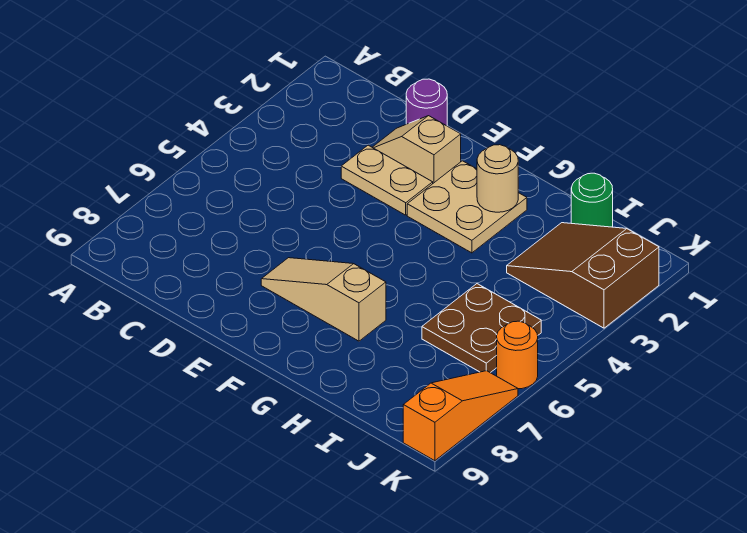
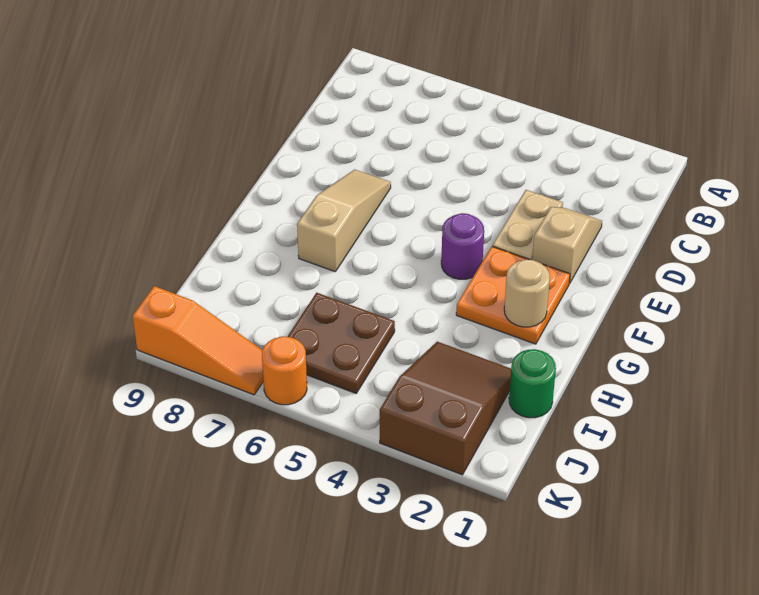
purple 1x1 round brick [406,79,447,126] -> purple 1x1 round brick moved to [441,213,484,279]
tan 2x2 plate [407,161,527,253] -> orange 2x2 plate [456,247,570,344]

